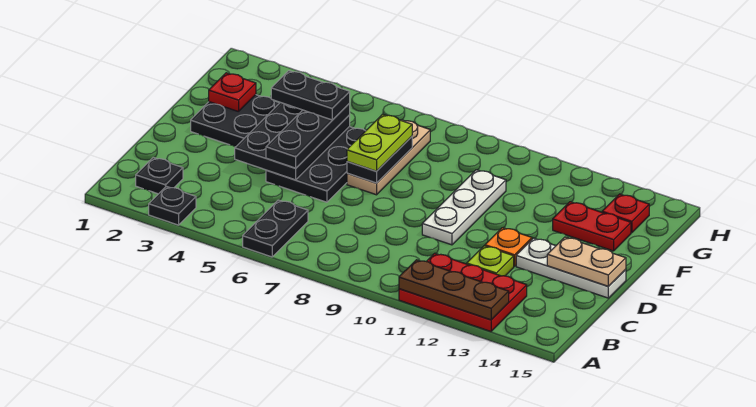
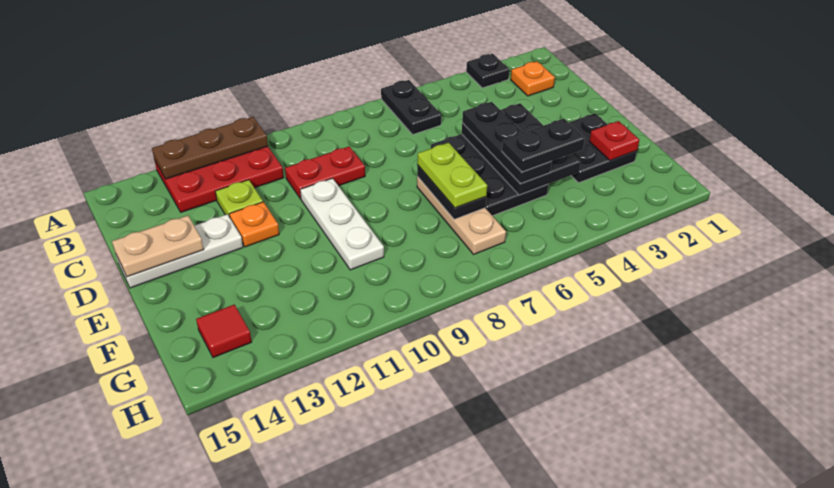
black 1x1 plate [136,158,183,194] -> orange 1x1 plate [511,61,555,96]
red 1x2 plate [553,202,631,251] -> red 1x2 plate moved to [285,147,365,199]
red 1x1 plate [602,194,649,233] -> red 1x1 tile [196,305,252,358]

